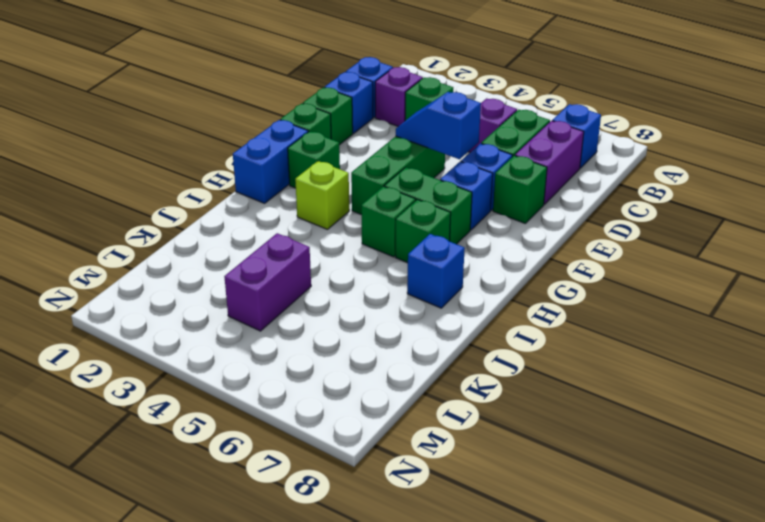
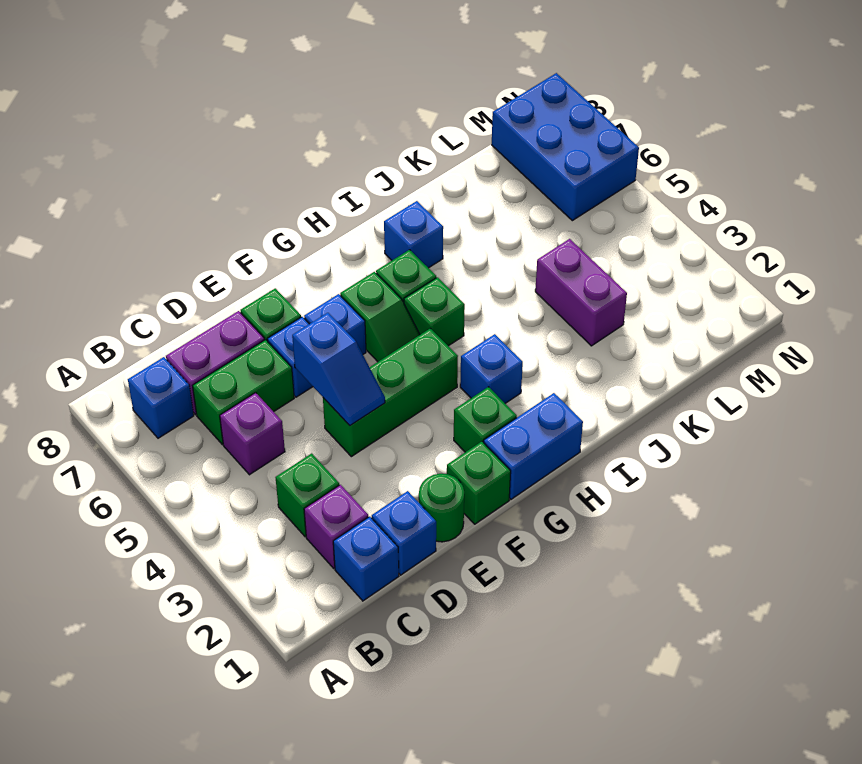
green 1x1 brick [303,87,353,145] -> green 1x1 round brick [419,474,464,542]
green 1x2 brick [384,167,472,244] -> green 1x2 slope [340,272,420,362]
lime 1x1 brick [295,161,349,229] -> blue 1x1 brick [460,334,523,403]
purple 1x2 brick [224,233,311,331] -> purple 1x2 brick turned to [535,239,627,346]
none -> blue 2x3 brick [492,73,639,221]

